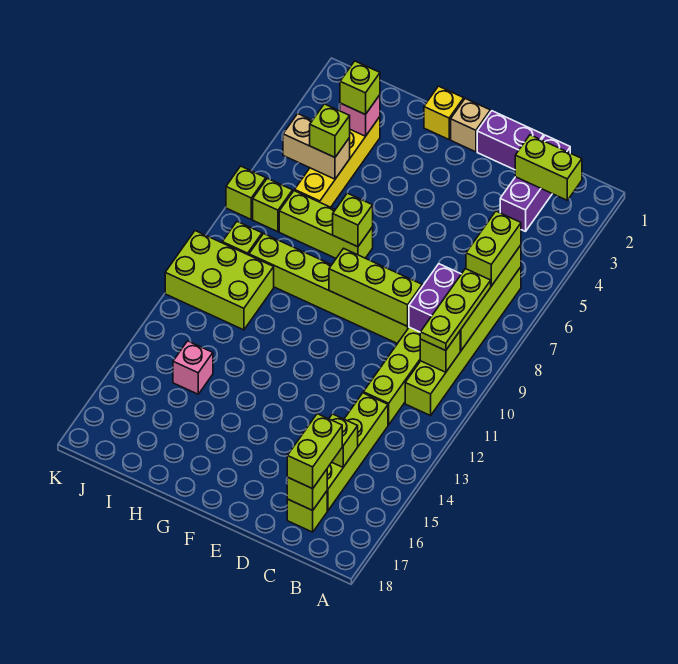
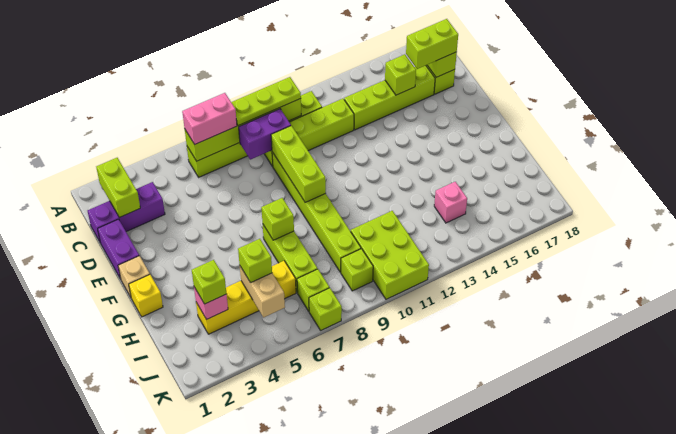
lime 1x2 brick [466,211,521,286] -> pink 1x2 brick [182,93,237,144]

